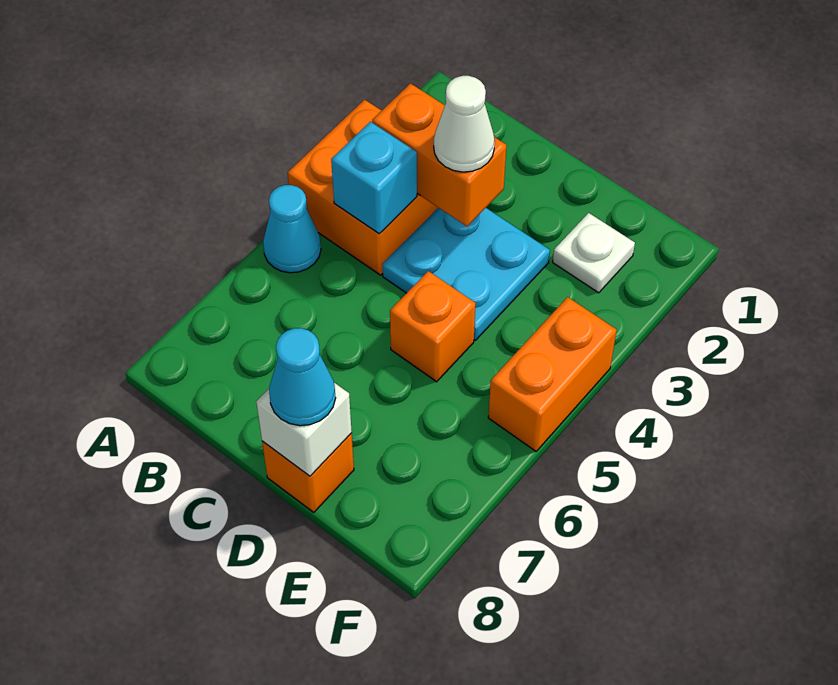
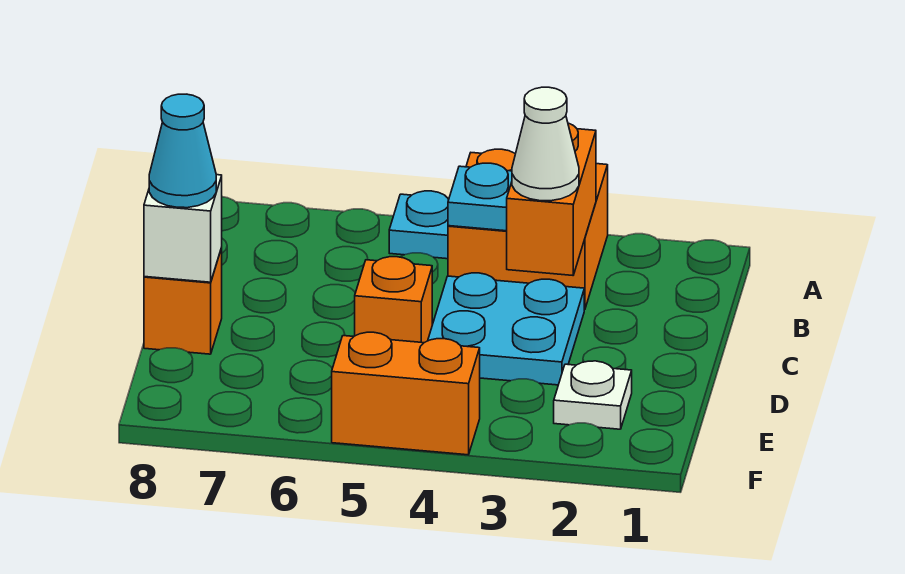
cyan 1x1 cone [263,185,321,273] -> cyan 1x1 plate [389,191,449,259]
cyan 1x1 brick [331,122,417,234] -> cyan 1x1 plate [448,163,512,231]

